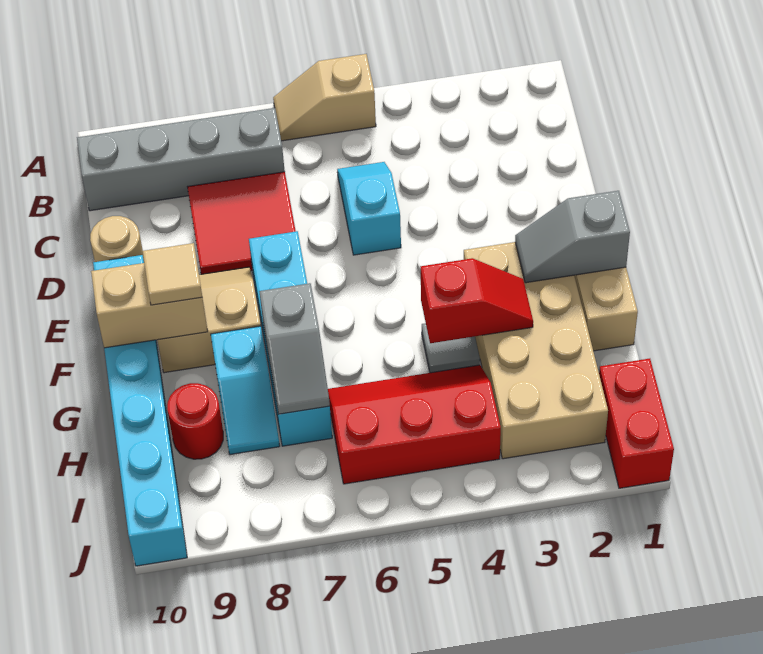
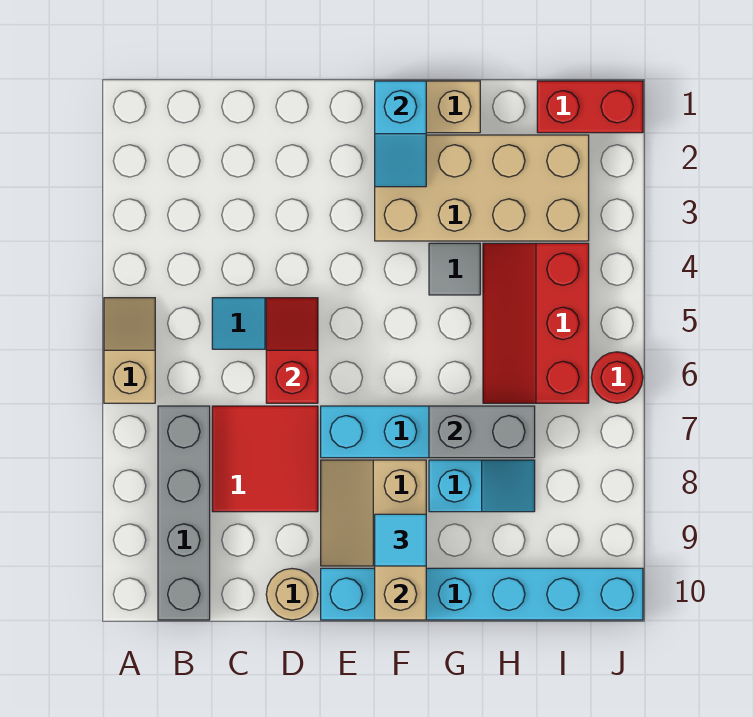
tan 1x2 slope [273,54,376,141] -> tan 1x2 slope turned to [104,298,155,403]
grey 1x2 slope [515,191,630,283] -> cyan 1x2 slope [375,81,426,187]
tan 1x1 tile [143,243,202,305] -> cyan 1x1 tile [375,514,426,566]
red 1x2 slope [421,258,533,343] -> red 1x2 slope moved to [266,298,318,403]
grey 1x2 slope [259,283,330,414] -> grey 1x2 brick [429,406,535,458]
red 1x1 round brick [167,383,223,459] -> red 1x1 round brick moved to [591,352,643,403]

